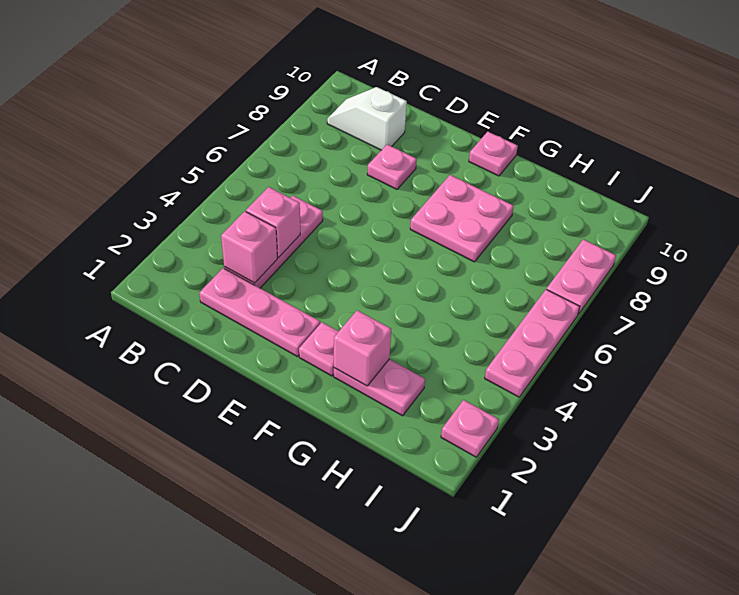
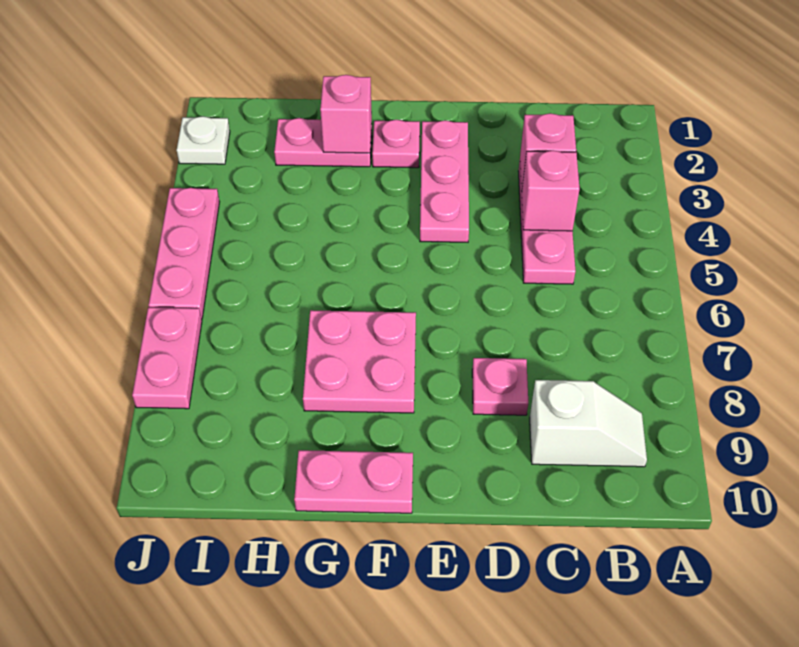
pink 1x3 plate [200,268,320,357] -> pink 1x3 plate turned to [420,120,469,242]
pink 1x1 plate [469,132,518,176] -> pink 1x2 plate [294,450,413,513]
pink 1x1 plate [441,400,499,457] -> white 1x1 plate [177,116,230,164]

